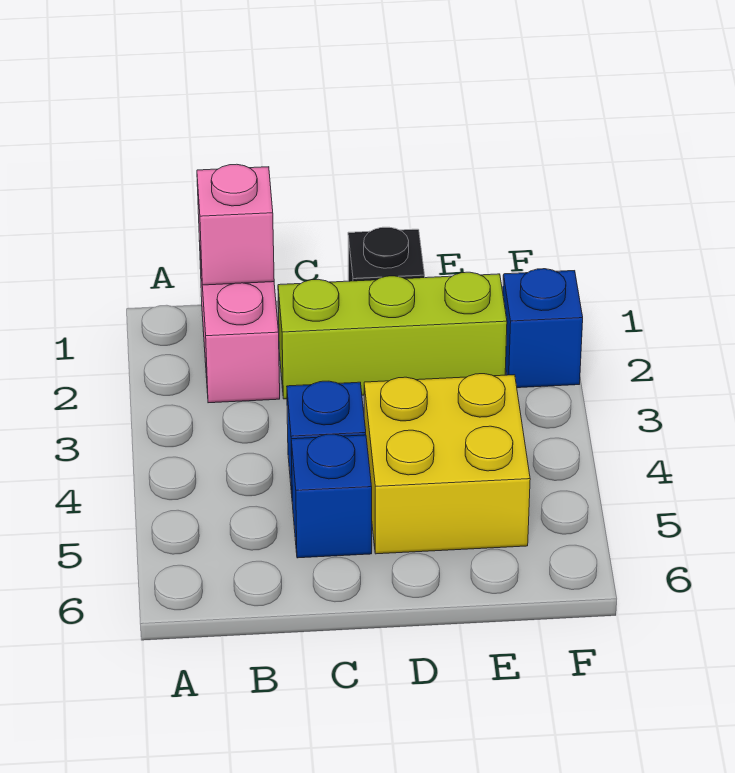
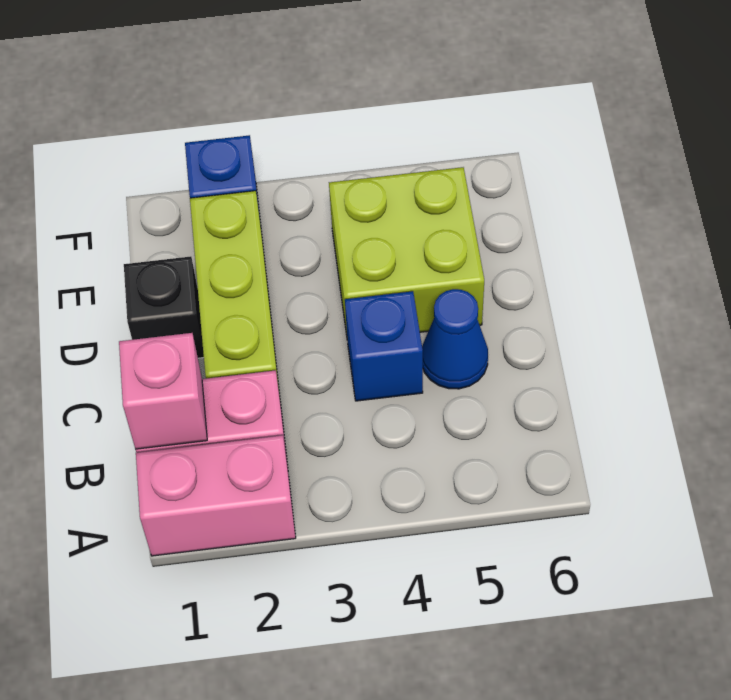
none -> pink 1x2 brick [136,435,296,556]
blue 1x1 brick [291,434,372,558] -> blue 1x1 cone [422,289,488,389]
yellow 2x2 brick [364,374,530,554] -> lime 2x2 brick [329,167,484,335]

